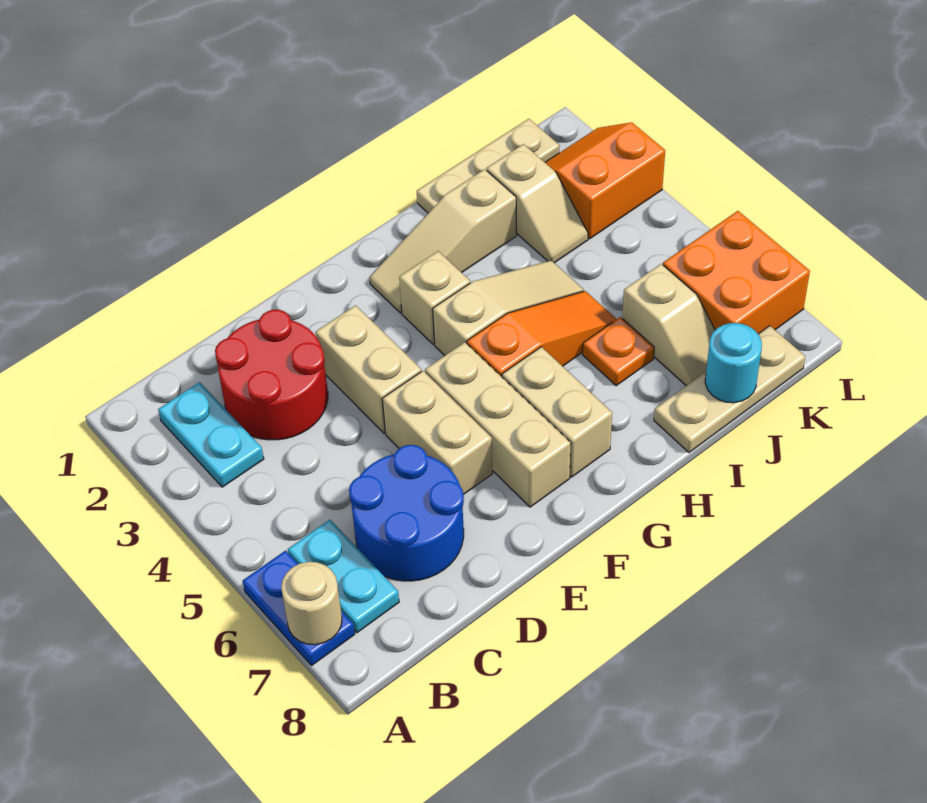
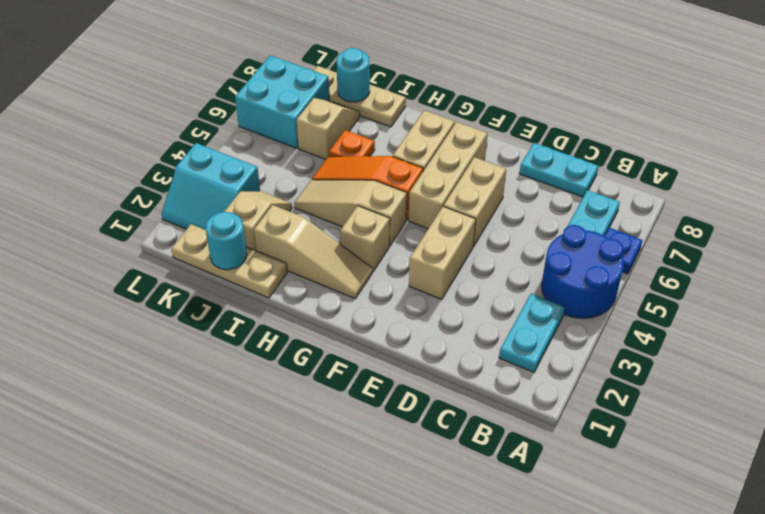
blue 1x2 plate [243,551,355,666] -> blue 1x1 plate [605,228,642,274]
tan 1x1 round brick [281,562,342,645] -> none
red 2x2 round brick [215,310,328,440] -> none
blue 2x2 round brick [349,445,464,581] -> blue 2x2 round brick moved to [542,225,624,318]
none -> cyan 1x2 plate [519,143,598,197]
none -> cyan 1x1 round brick [206,212,247,270]
orange 2x2 slope [545,122,665,239] -> cyan 2x2 slope [161,143,260,230]
orange 2x2 brick [663,211,810,334] -> cyan 2x2 brick [235,55,330,148]

